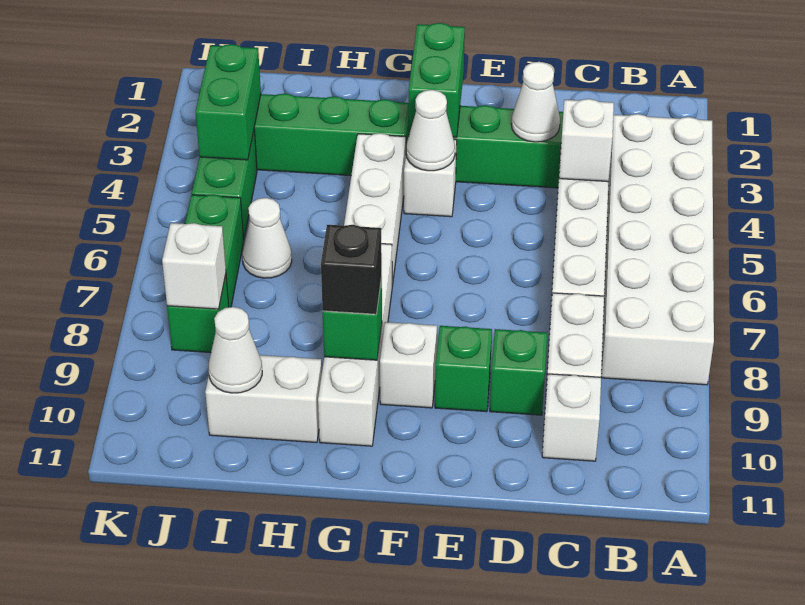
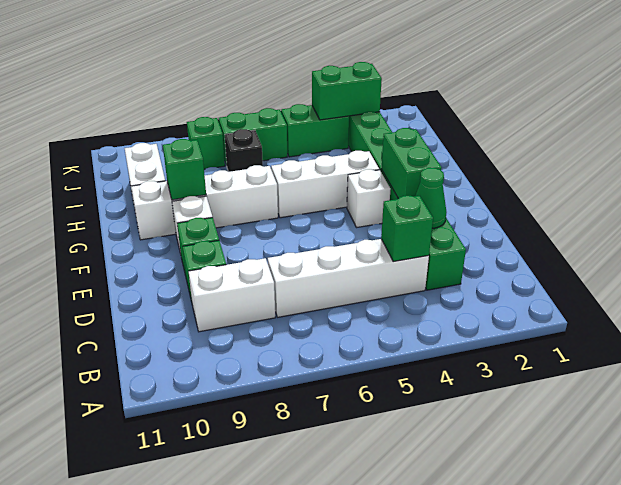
white 2x6 brick [601,114,714,385] -> none
white 1x1 brick [559,99,614,182] -> green 1x1 brick [381,196,433,262]
white 1x1 brick [542,374,601,461] -> none
white 1x1 cone [511,62,560,142] -> green 1x1 cone [416,168,447,228]
green 1x2 brick [409,23,465,137] -> green 1x2 brick turned to [382,128,442,198]
white 1x1 cone [406,90,455,171] -> none
black 1x1 brick [321,225,382,314] -> black 1x1 brick moved to [225,129,263,172]
white 1x1 cone [242,198,292,278] -> none
white 1x1 cone [209,307,262,393] -> none
white 1x1 brick [162,223,226,309] -> none

